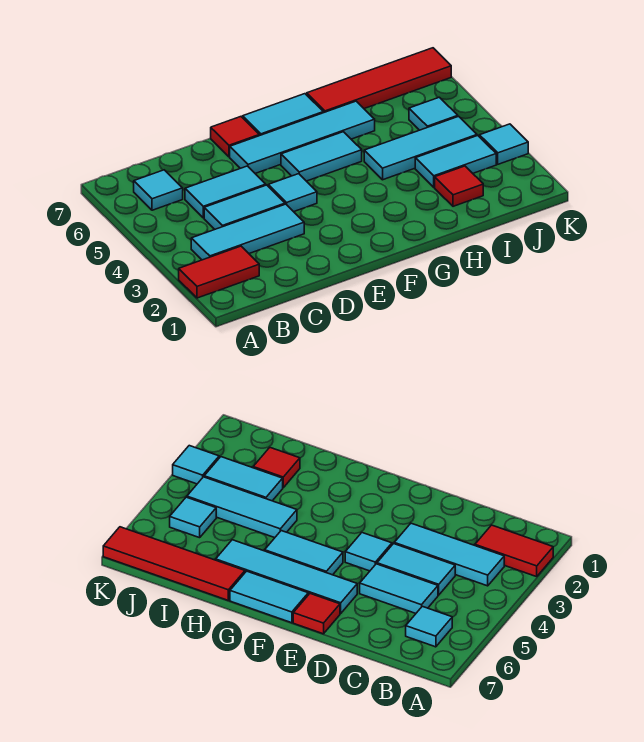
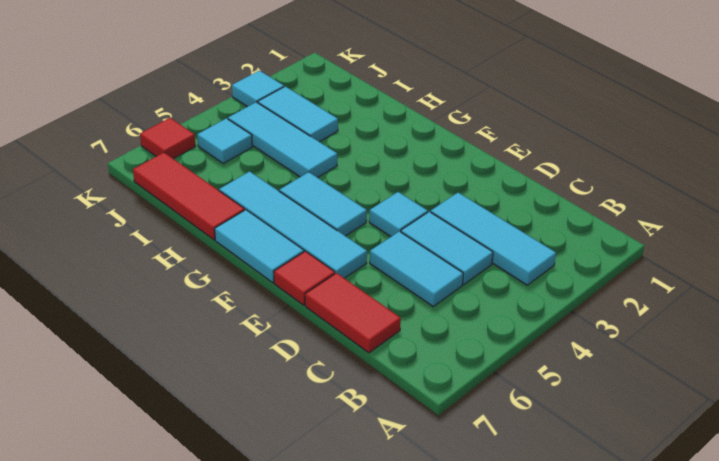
red 1x2 tile [179,246,259,298] -> red 1x2 tile moved to [305,273,401,353]
cyan 1x1 tile [134,170,183,210] -> none
red 1x4 tile [307,48,451,113] -> red 1x3 tile [133,152,245,240]
red 1x1 tile [435,166,483,206] -> red 1x1 tile moved to [140,118,195,159]

